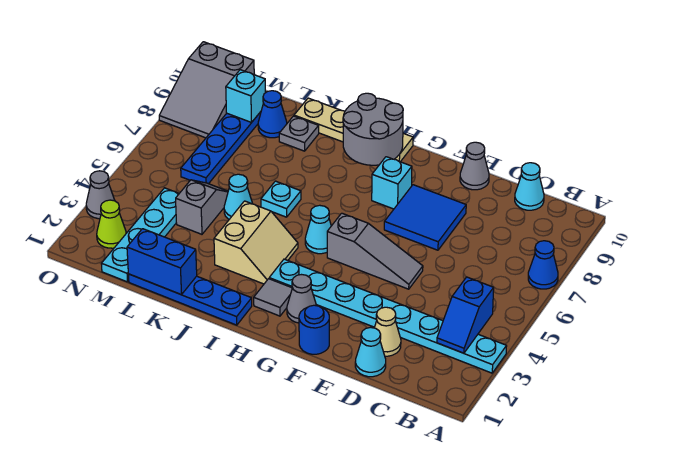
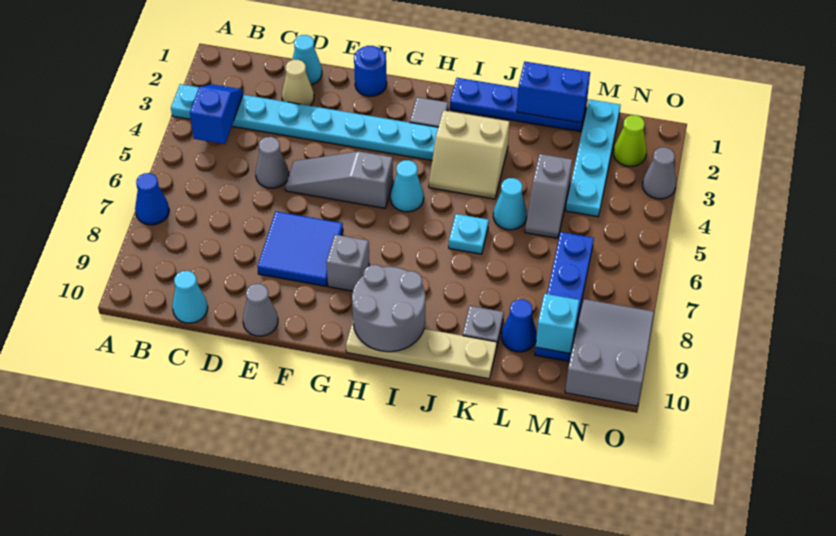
grey 1x1 cone [287,275,317,323] -> grey 1x1 cone moved to [255,137,289,188]
cyan 1x1 brick [372,157,412,209] -> grey 1x1 brick [326,235,369,291]
tan 2x2 slope [214,201,298,284] -> tan 2x2 slope turned to [429,110,509,199]

